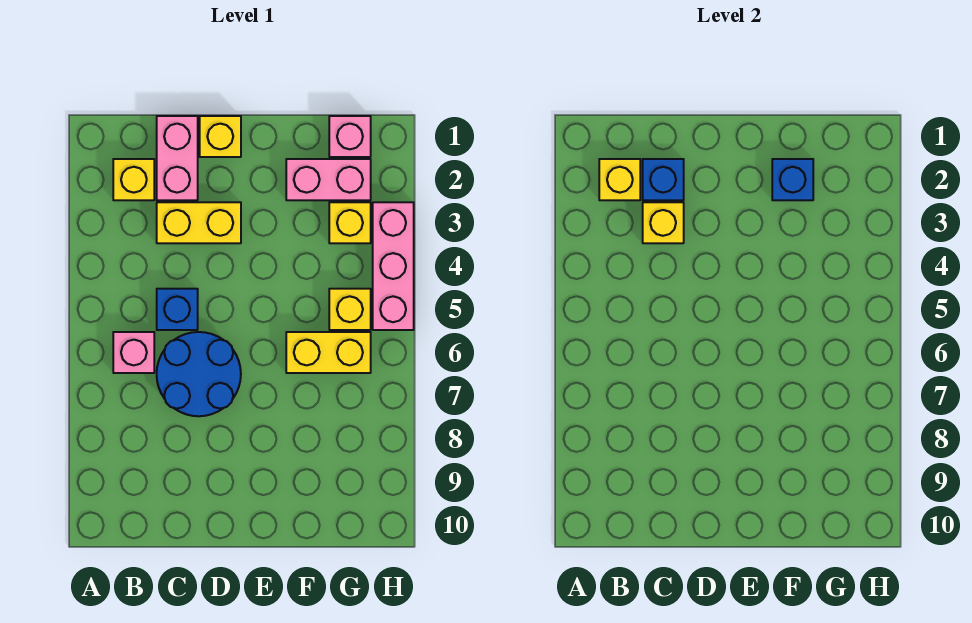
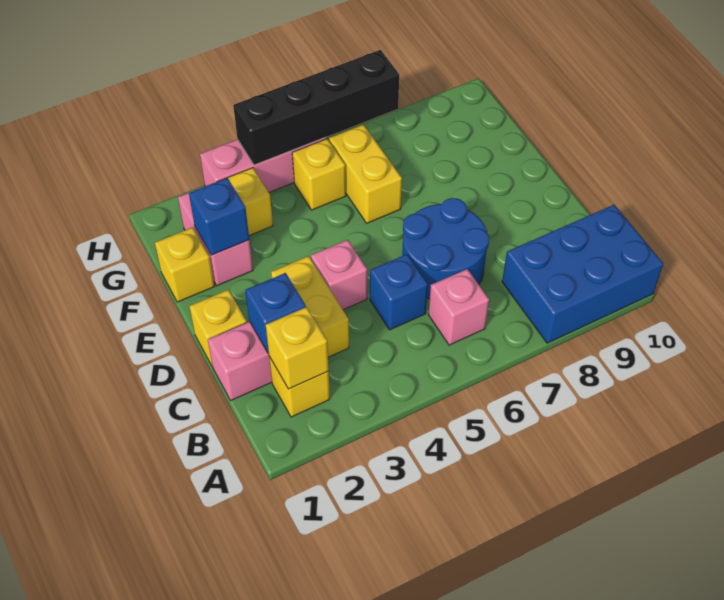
none -> blue 2x3 brick [502,205,663,343]
yellow 1x1 brick [643,202,684,243] -> yellow 1x1 brick moved to [155,227,215,302]
pink 1x1 brick [329,116,371,157] -> pink 1x1 brick moved to [311,240,367,310]
none -> black 1x4 brick [233,50,399,165]

